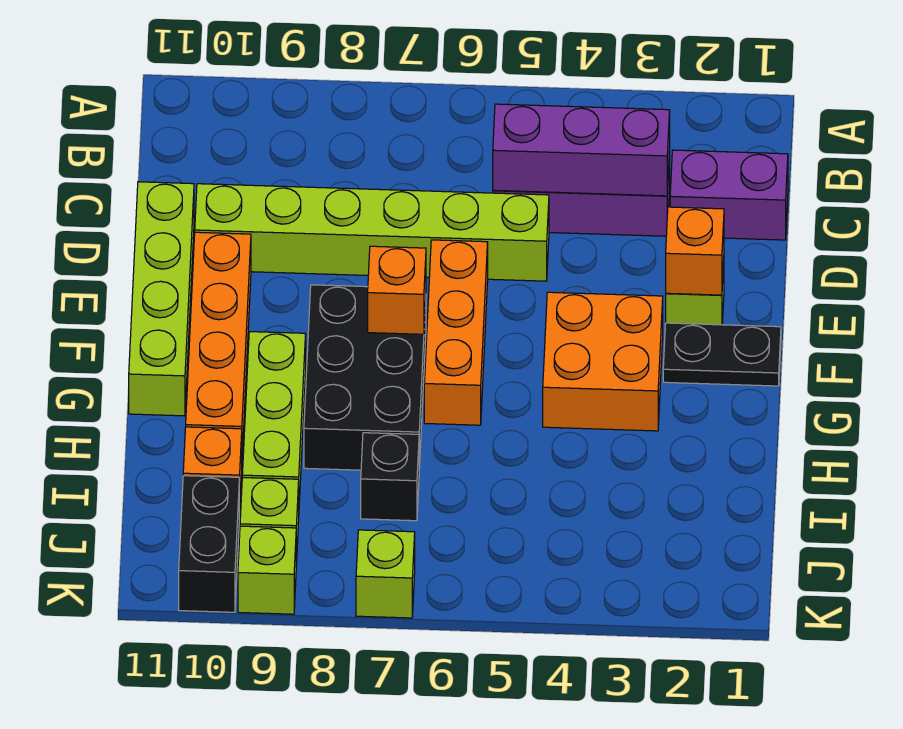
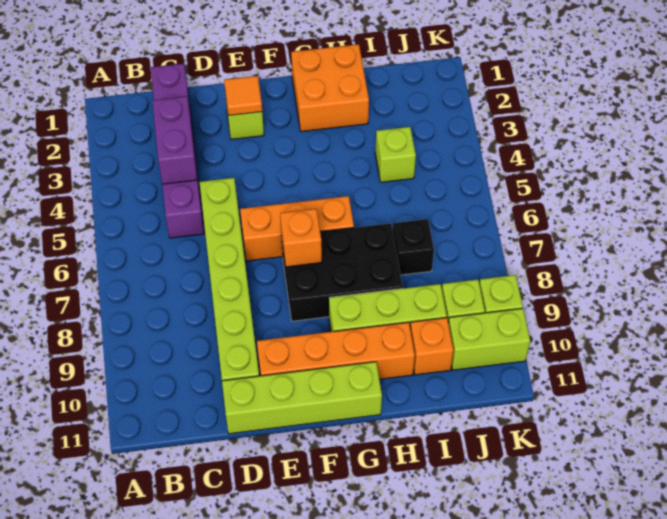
purple 1x3 brick [493,104,670,196] -> purple 1x2 brick [152,96,197,184]
orange 1x1 brick [666,207,724,295] -> orange 1x1 tile [224,76,262,115]
black 1x2 plate [663,323,781,386] -> none
orange 2x2 brick [543,292,663,431] -> orange 2x2 brick moved to [291,44,369,132]
black 1x2 brick [179,476,239,612] -> lime 1x2 brick [448,308,530,370]
lime 1x1 brick [356,530,415,618] -> lime 1x1 brick moved to [375,127,416,182]

